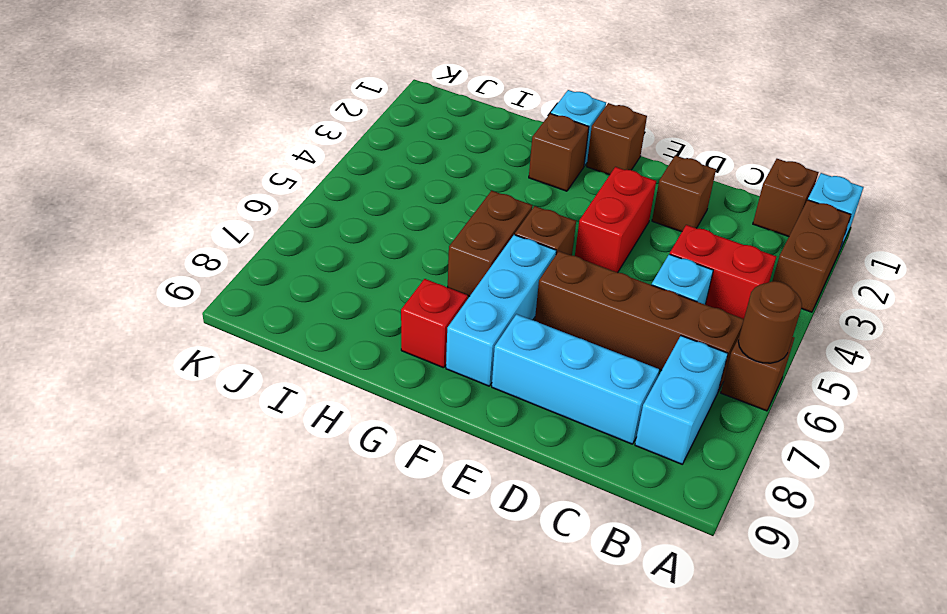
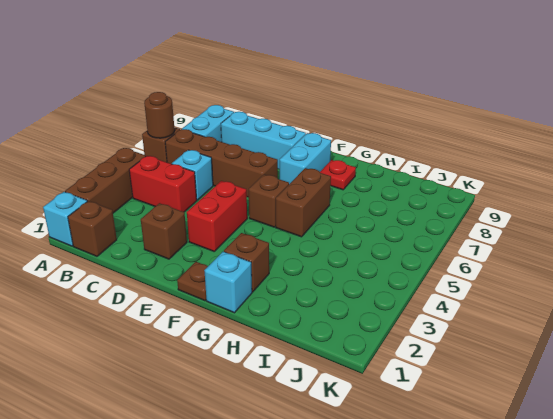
brown 1x2 brick [772,200,851,312] -> brown 1x3 brick [65,148,146,213]
brown 1x1 brick [587,103,647,175] -> brown 1x1 plate [177,262,208,301]
cyan 1x3 brick [446,235,556,386] -> cyan 1x2 brick [280,133,331,184]
red 1x1 brick [401,279,468,368] -> red 1x1 plate [320,160,356,190]

